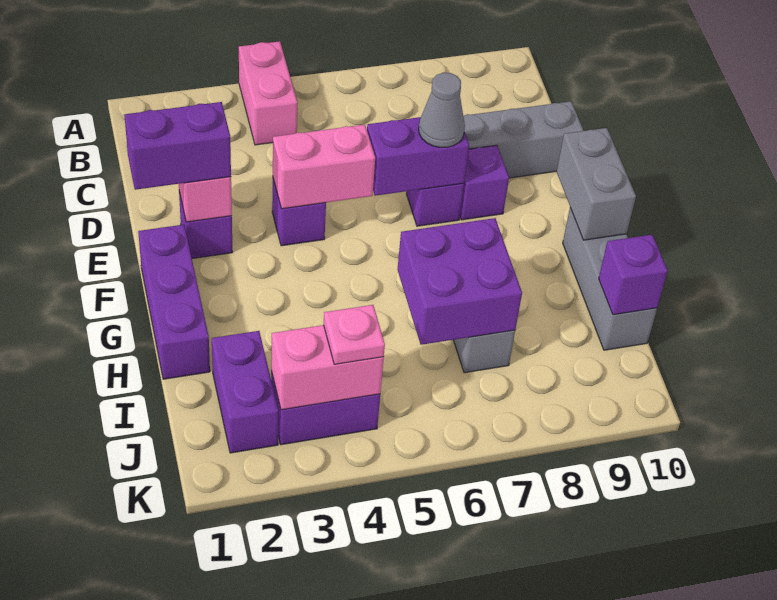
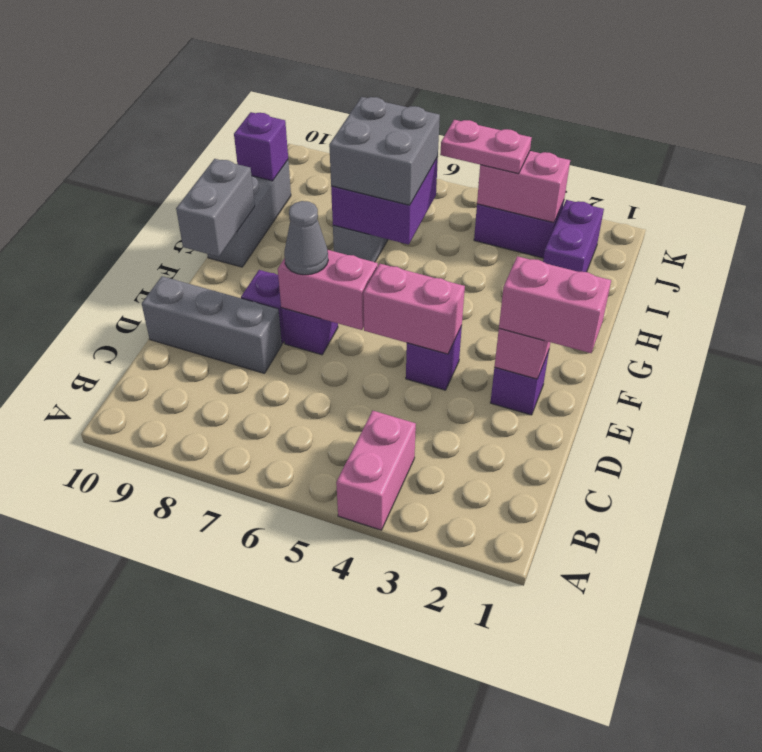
purple 1x2 brick [124,102,231,190] -> pink 1x2 brick [499,256,611,353]
purple 1x2 brick [367,117,469,196] -> pink 1x2 brick [278,250,378,330]
purple 1x3 brick [138,225,210,379] -> none
none -> grey 2x2 brick [329,97,440,205]
pink 1x1 plate [324,305,385,364] -> pink 1x2 plate [440,120,532,174]

